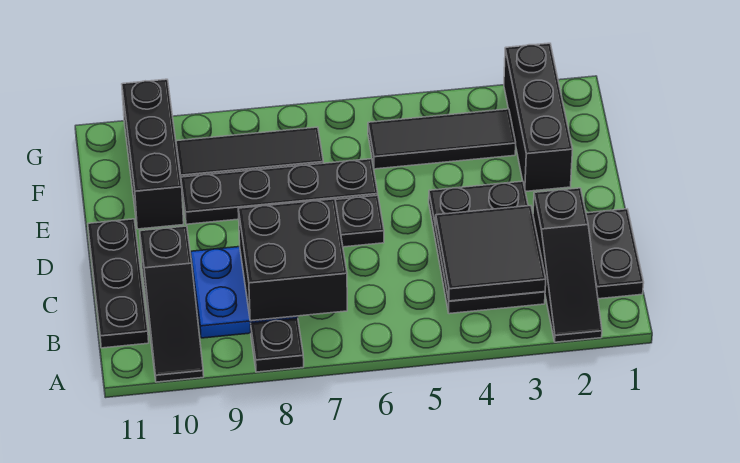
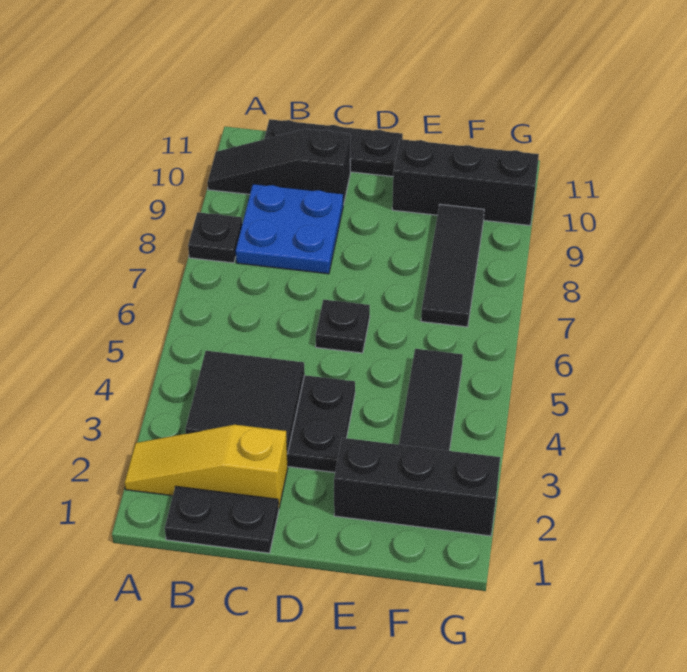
black 1x3 slope [533,188,602,342] -> yellow 1x3 slope [124,425,288,508]
black 2x2 brick [238,199,347,321] -> none
black 1x4 plate [181,159,378,224] -> none

